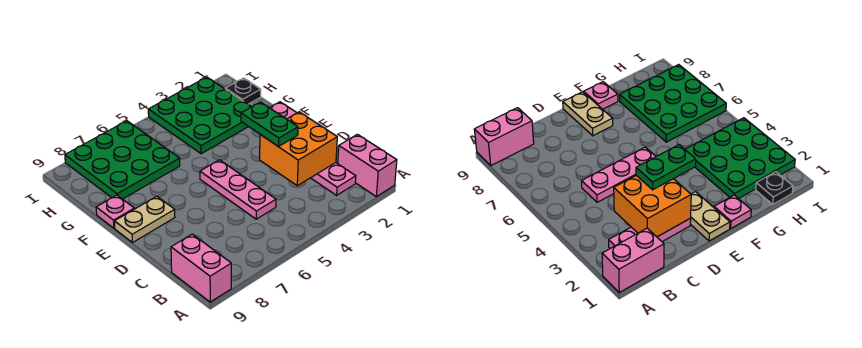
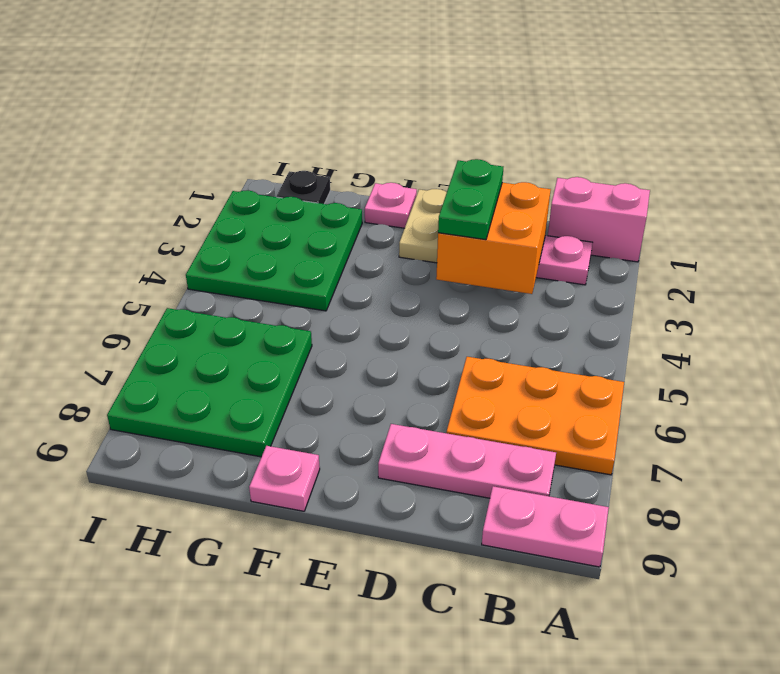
none -> orange 2x3 plate [446,357,624,475]
pink 1x2 brick [171,234,231,302] -> pink 1x2 plate [482,486,609,567]
pink 1x3 plate [200,160,276,219] -> pink 1x3 plate moved to [378,424,556,498]
green 1x2 plate [241,102,298,146] -> green 1x2 plate turned to [438,159,503,240]
tan 1x2 plate [114,196,175,242] -> none

